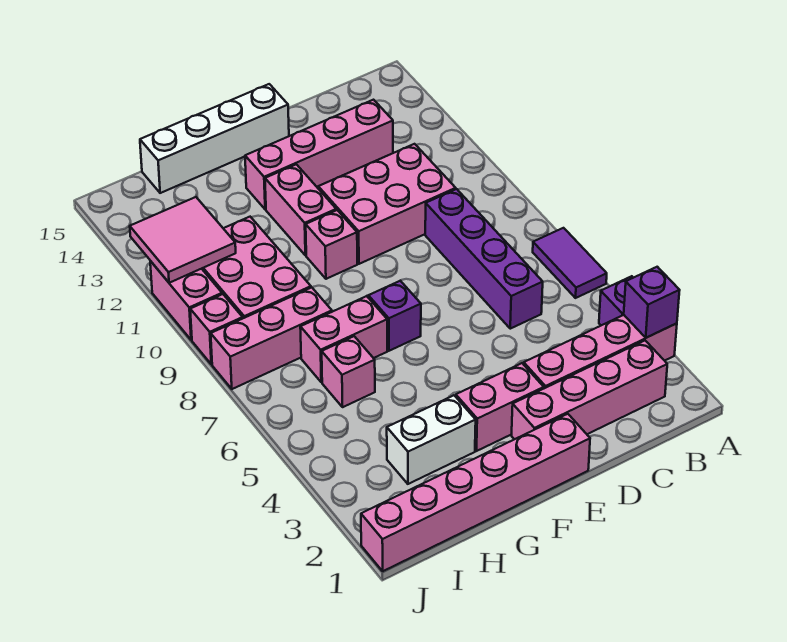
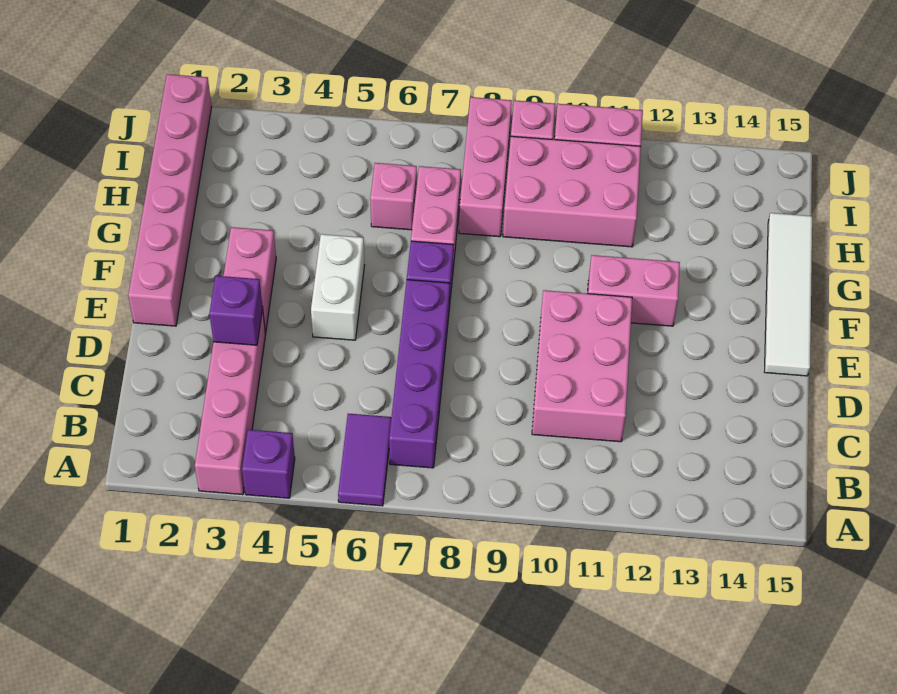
purple 1x1 brick [624,267,680,338] -> purple 1x1 brick moved to [209,276,263,345]
purple 1x2 tile [533,228,607,298] -> purple 1x2 tile turned to [338,414,391,506]
pink 1x4 brick [512,341,667,439] -> none
purple 1x4 brick [425,189,543,329] -> purple 1x4 brick turned to [389,280,450,468]
pink 1x4 brick [245,100,393,209] -> none
white 1x4 brick [140,84,289,193] -> white 1x4 tile [764,213,812,376]
pink 1x1 brick [306,210,357,279] -> none
white 1x2 brick [387,395,476,484] -> white 1x2 brick moved to [311,234,365,340]
pink 2x2 tile [130,197,236,283] -> none

